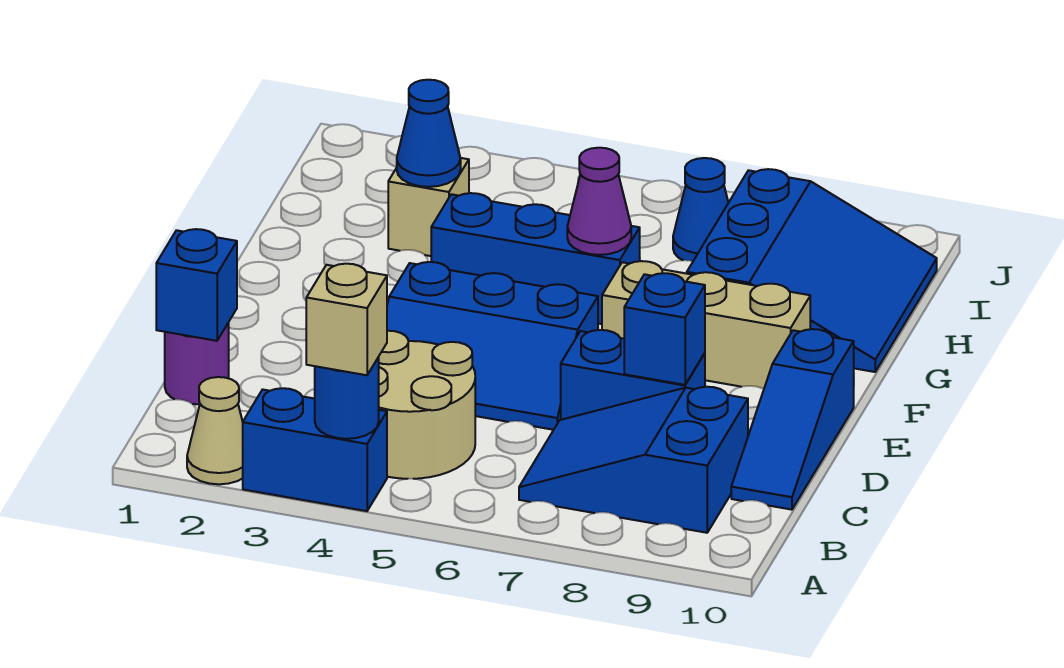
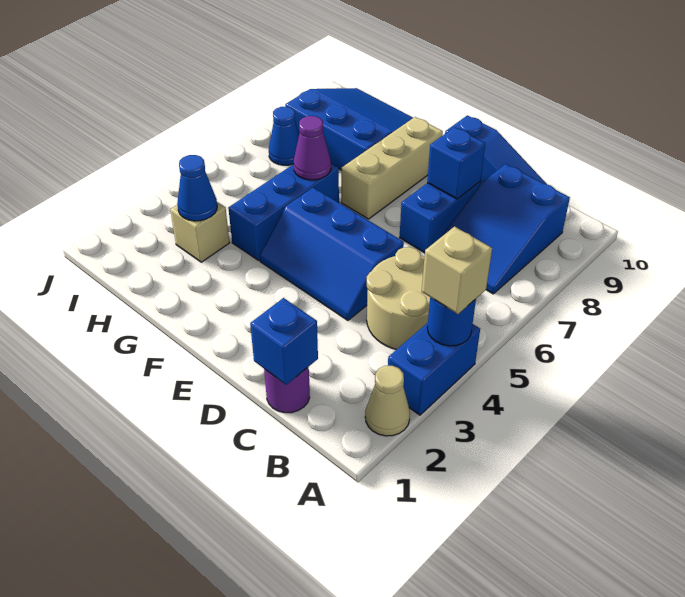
blue 2x3 slope [387,262,598,430] -> blue 2x3 slope turned to [259,187,404,320]

